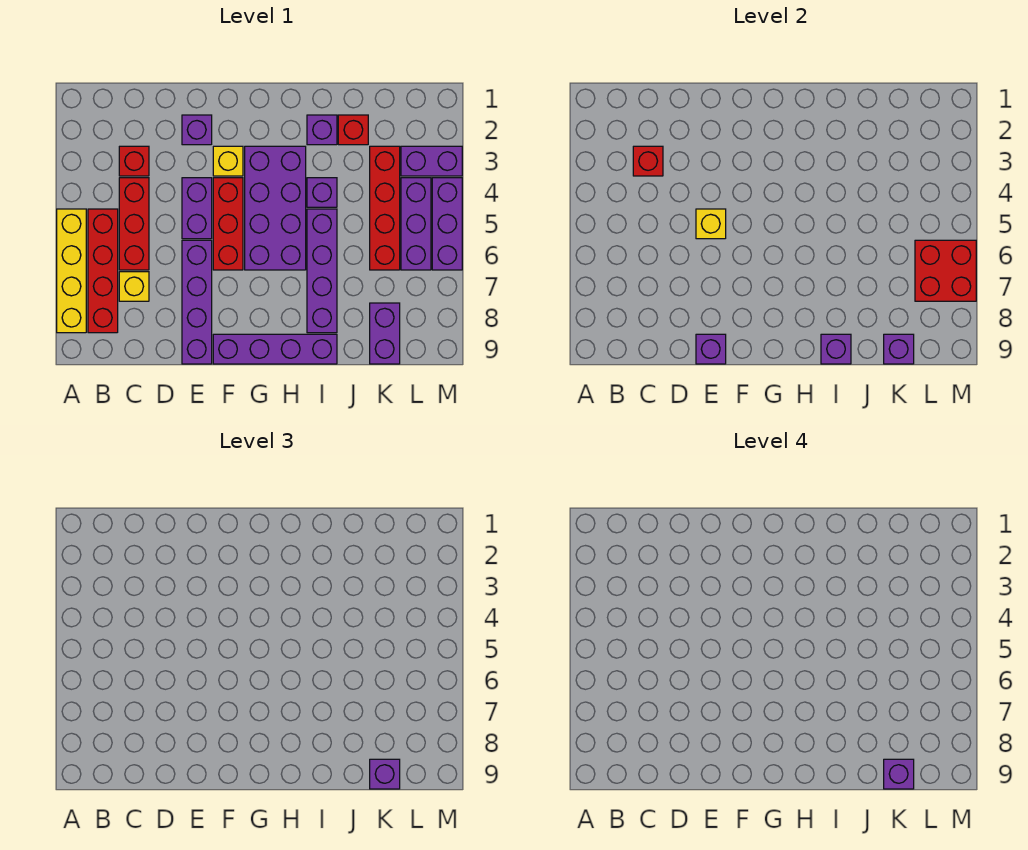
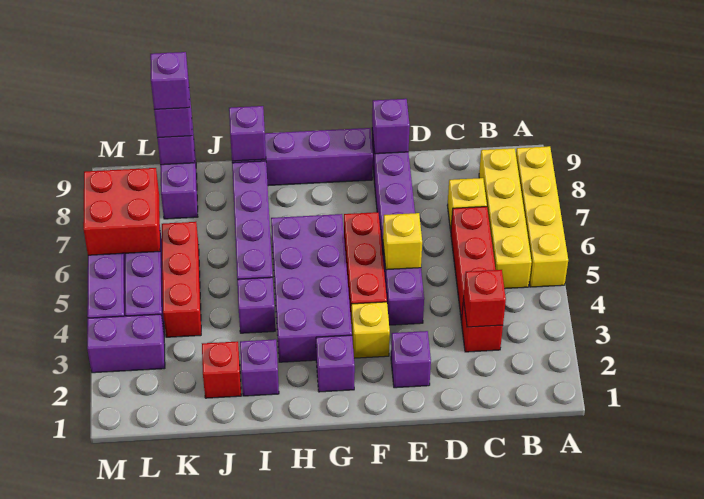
red 1x4 brick [88,209,118,333] -> yellow 1x4 brick [479,148,532,289]
none -> purple 1x1 brick [316,335,355,392]
red 1x4 brick [370,146,400,270] -> red 1x3 brick [162,222,201,337]

